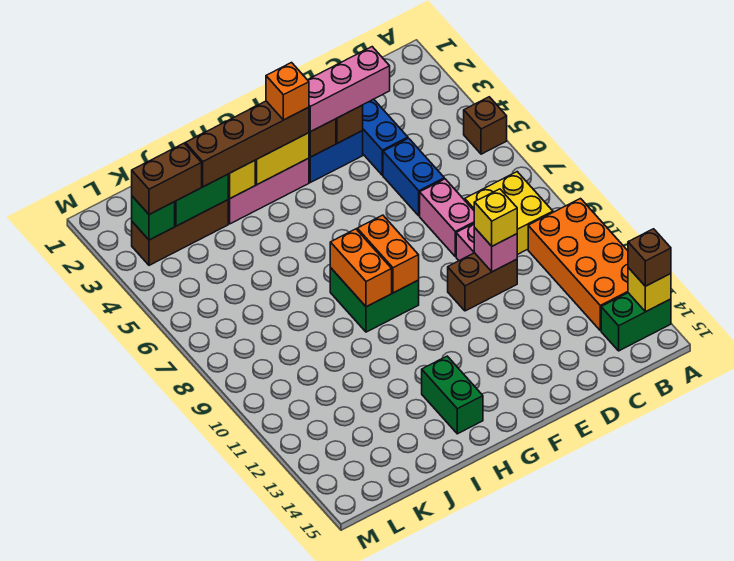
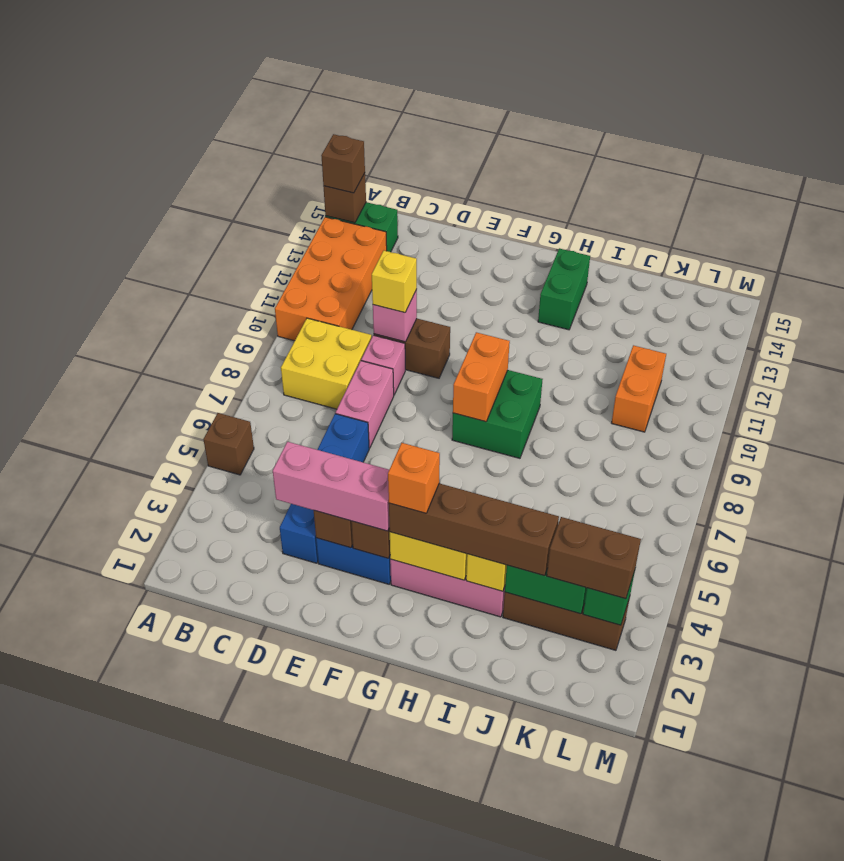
yellow 1x1 brick [628,268,671,312] -> brown 1x1 brick [323,173,366,223]
orange 1x2 brick [330,229,392,307] -> orange 1x2 brick moved to [612,345,666,432]

